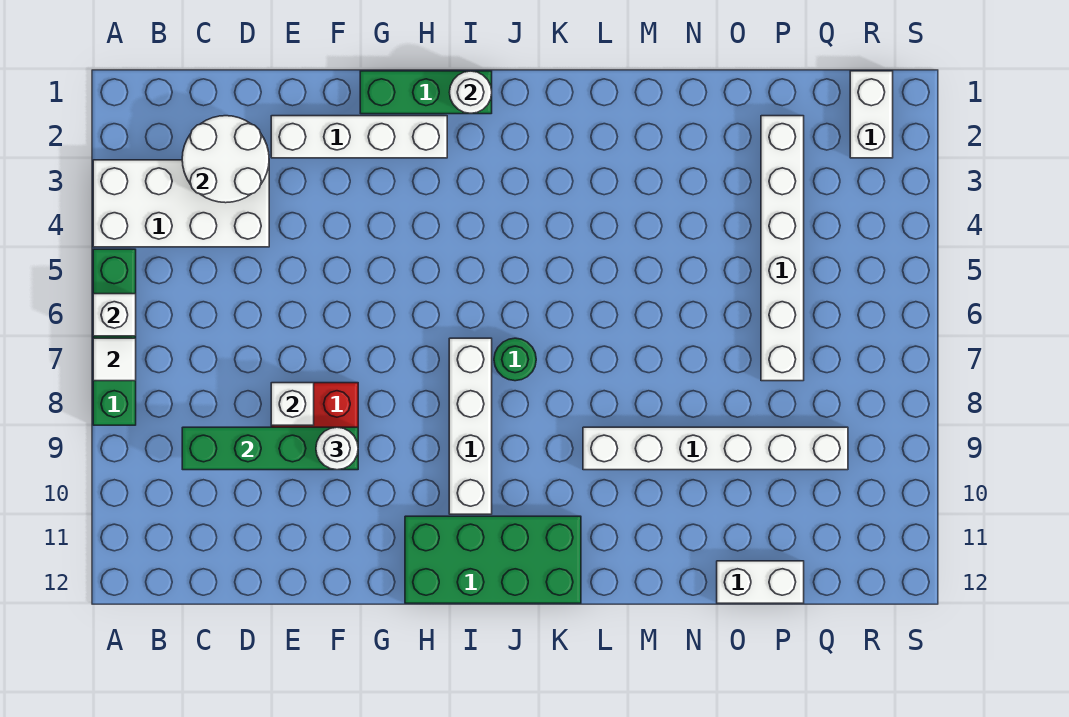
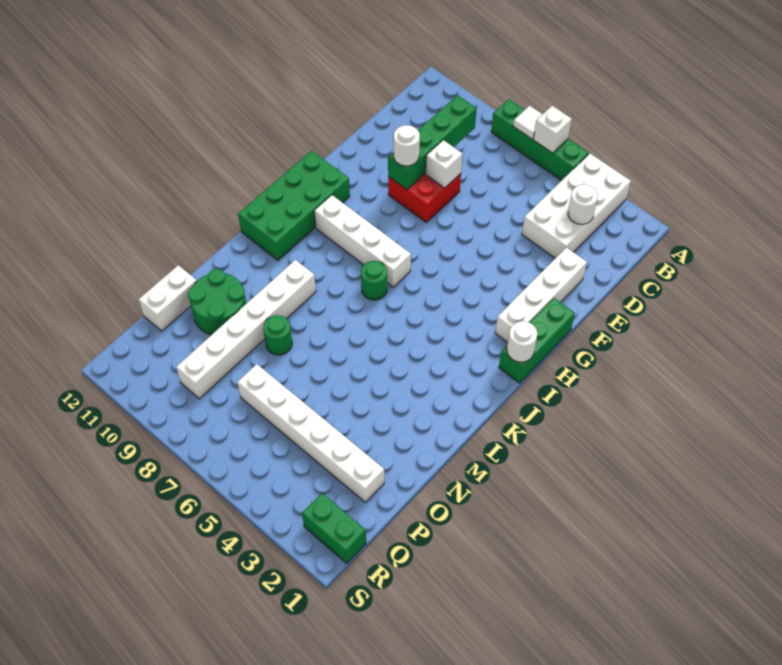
white 2x2 round brick [182,116,269,203] -> white 1x1 round brick [568,184,598,224]
none -> green 1x1 round brick [263,315,292,355]
none -> green 2x2 round brick [188,269,246,335]
white 1x2 brick [850,71,893,158] -> green 1x2 brick [302,493,366,563]

